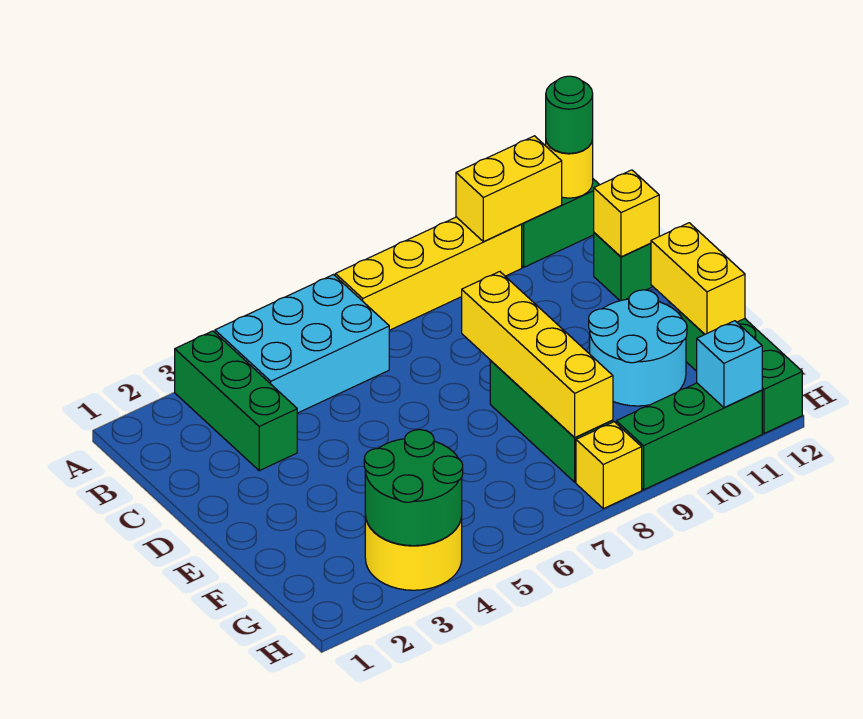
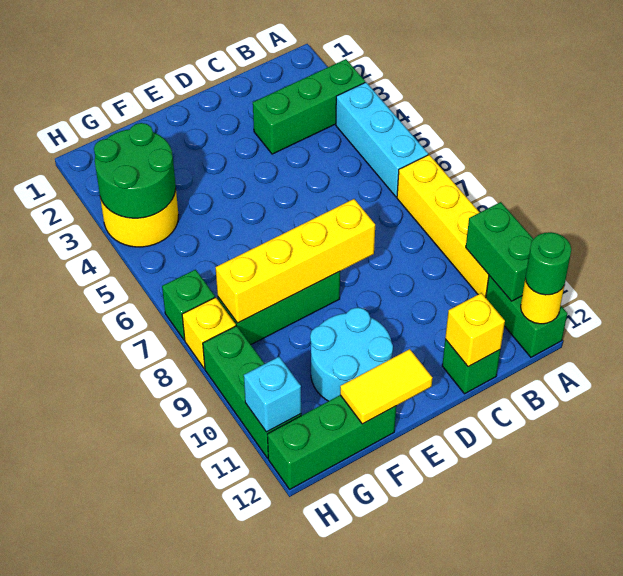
cyan 2x3 brick [215,275,389,413] -> cyan 1x3 brick [336,82,428,197]
yellow 1x2 brick [456,136,562,242] -> green 1x2 brick [466,202,533,301]
yellow 1x2 brick [651,223,745,334] -> yellow 1x2 tile [340,349,432,424]
none -> green 1x1 brick [162,270,215,340]

